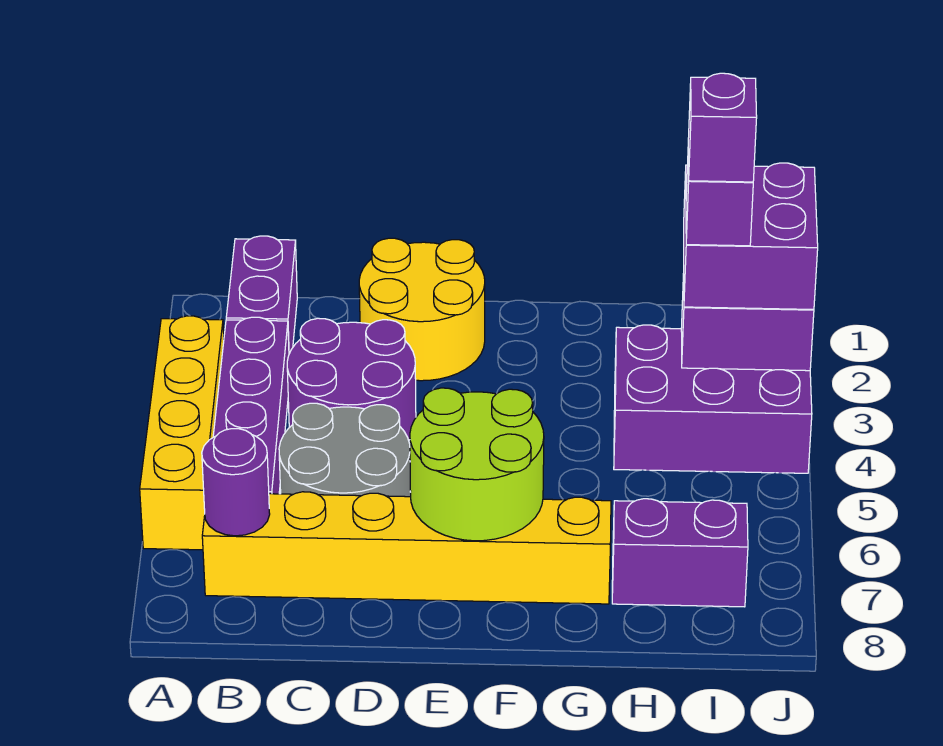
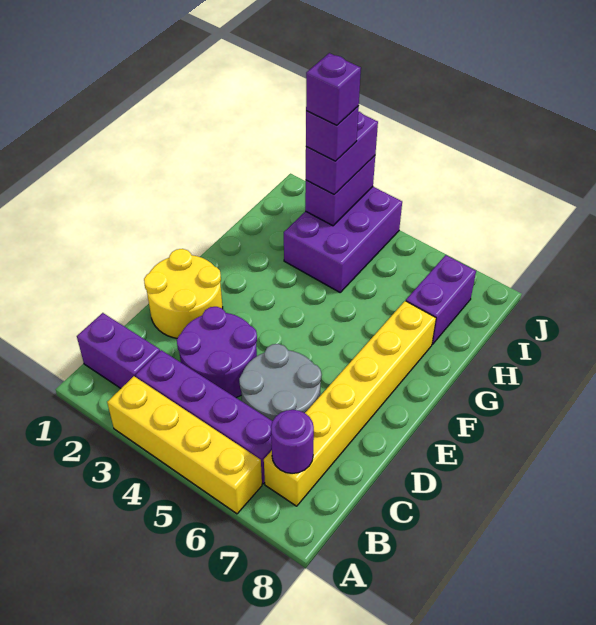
lime 2x2 round brick [410,388,544,541] -> none
purple 2x2 brick [684,163,818,310] -> purple 1x2 brick [306,111,378,194]

